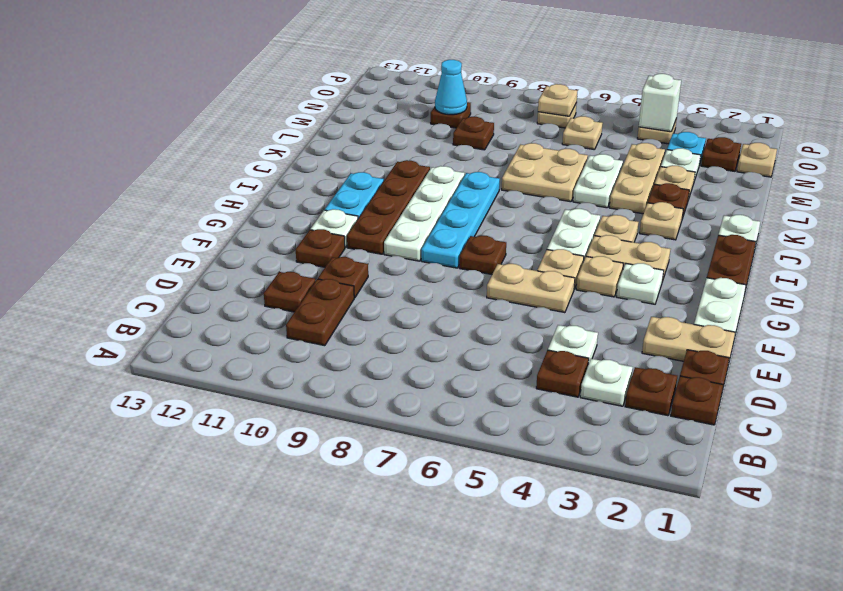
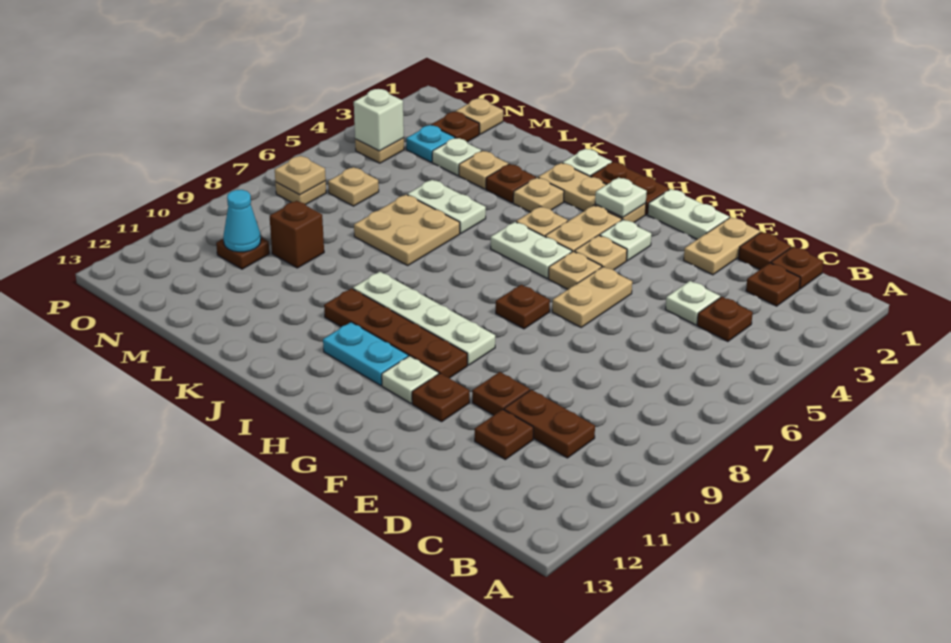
white 1x1 plate [580,359,633,406] -> white 1x1 plate moved to [595,177,647,218]
cyan 1x4 plate [421,172,500,268] -> none
tan 1x3 plate [609,143,665,214] -> tan 1x3 plate moved to [538,163,646,222]
brown 1x1 plate [453,117,494,150] -> brown 1x1 brick [270,201,324,268]

